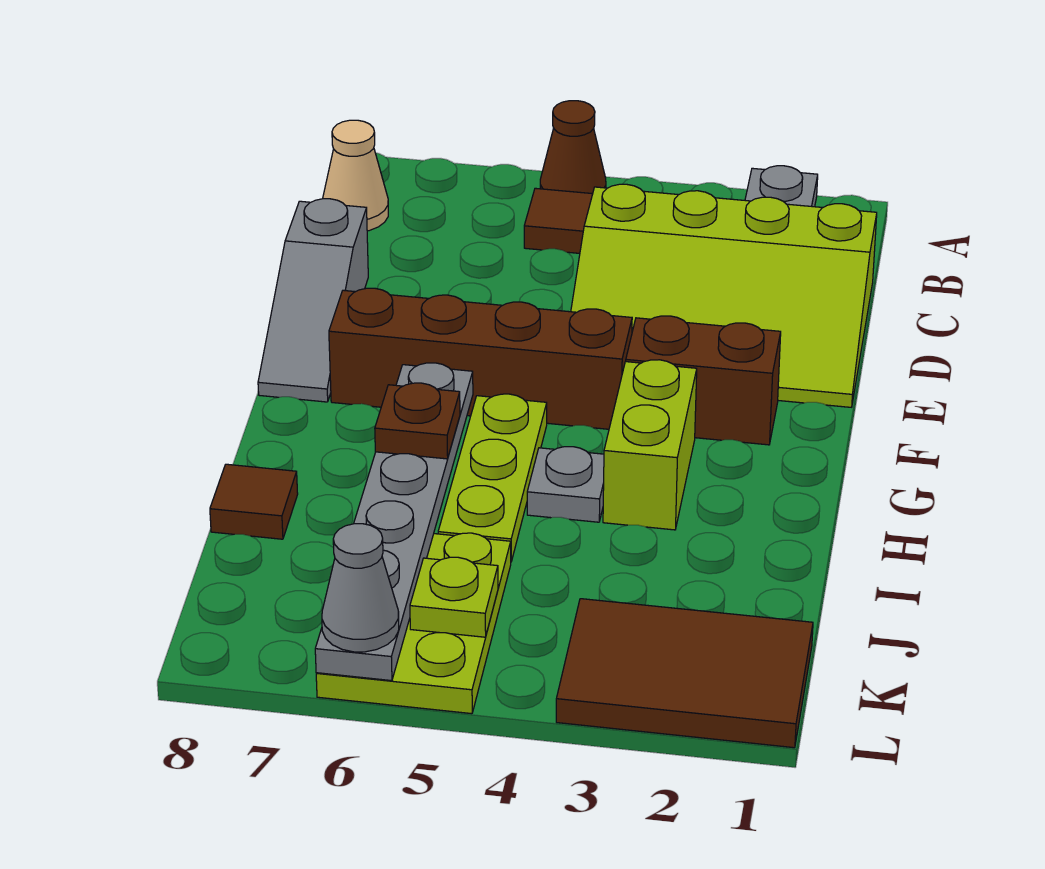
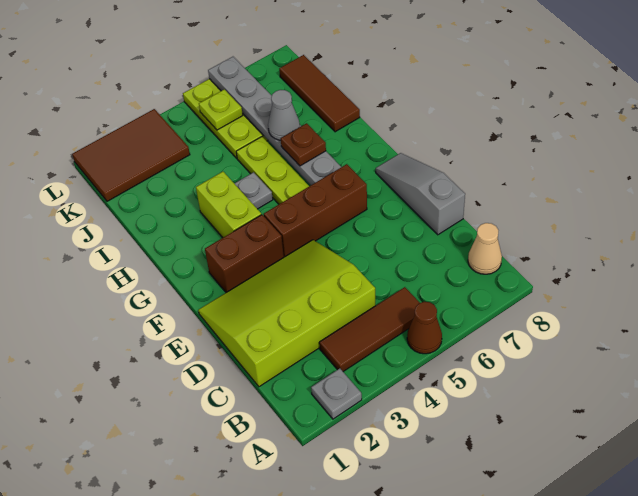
brown 1x4 brick [329,288,632,429] -> brown 1x3 brick [264,164,367,257]
brown 1x1 tile [210,464,298,539] -> brown 1x3 tile [279,55,360,132]
grey 1x1 cone [322,524,399,652] -> grey 1x1 cone moved to [268,90,300,140]

